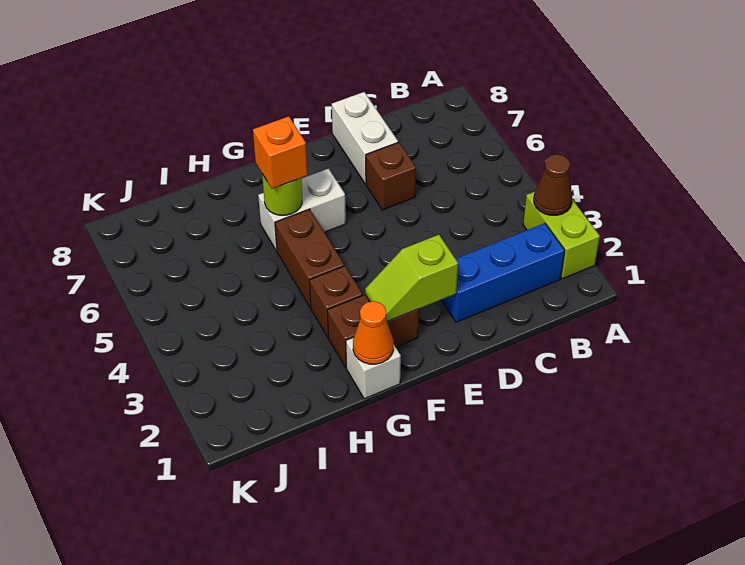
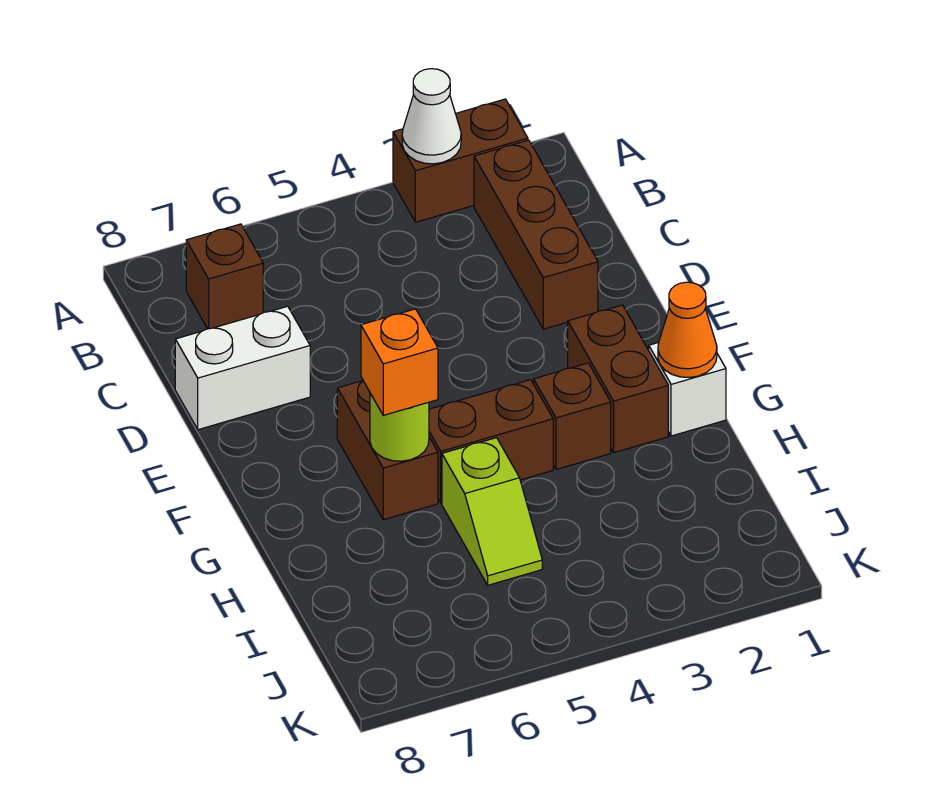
lime 1x2 brick [523,192,600,279] -> brown 1x2 brick [393,99,528,222]
brown 1x1 cone [534,154,572,215] -> white 1x1 cone [402,69,461,164]
blue 1x3 brick [442,223,565,322] -> brown 1x3 brick [474,140,598,329]
brown 1x1 brick [366,142,416,210] -> brown 1x1 brick moved to [186,224,263,329]
lime 1x2 slope [365,235,458,322] -> lime 1x2 slope moved to [442,438,542,585]
white 1x2 brick [258,169,346,251] -> brown 1x2 brick [337,381,438,520]

